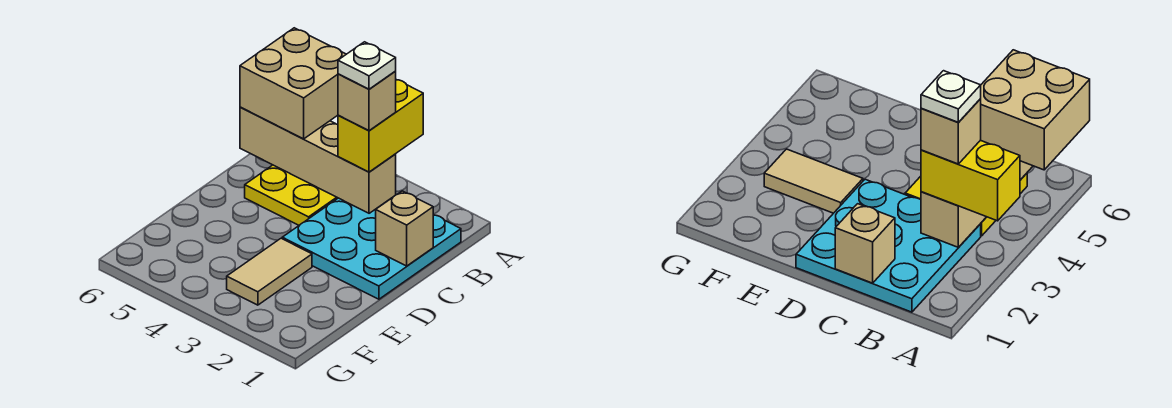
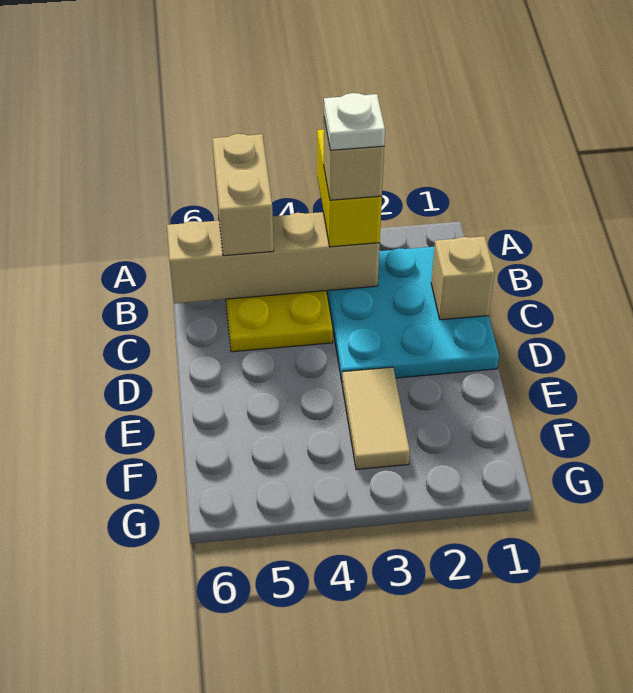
tan 2x2 brick [240,28,346,139] -> tan 1x2 brick [212,134,274,256]

